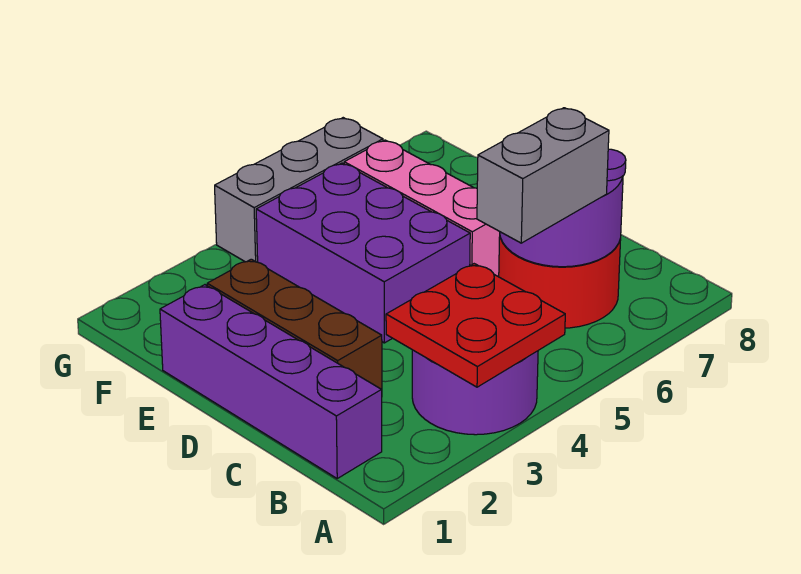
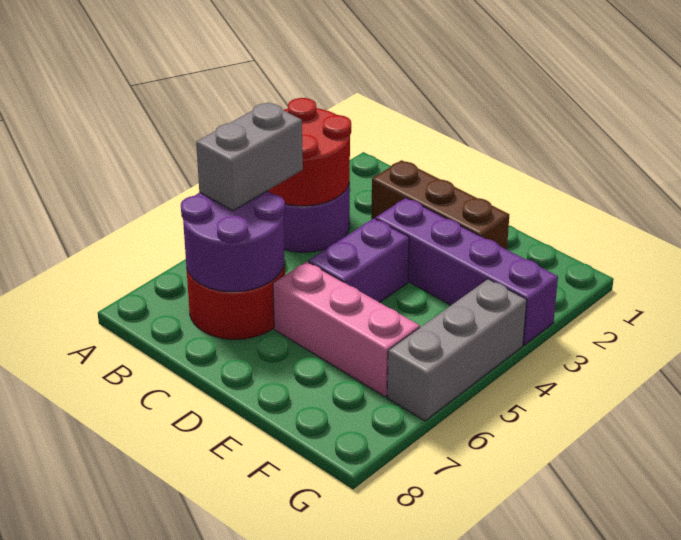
red 2x2 plate [386,264,565,387] -> red 2x2 round brick [268,98,351,206]
purple 1x4 brick [160,285,382,478] -> purple 1x4 brick moved to [376,198,558,345]
purple 2x3 brick [256,163,470,343] -> purple 1x2 brick [308,218,409,303]

